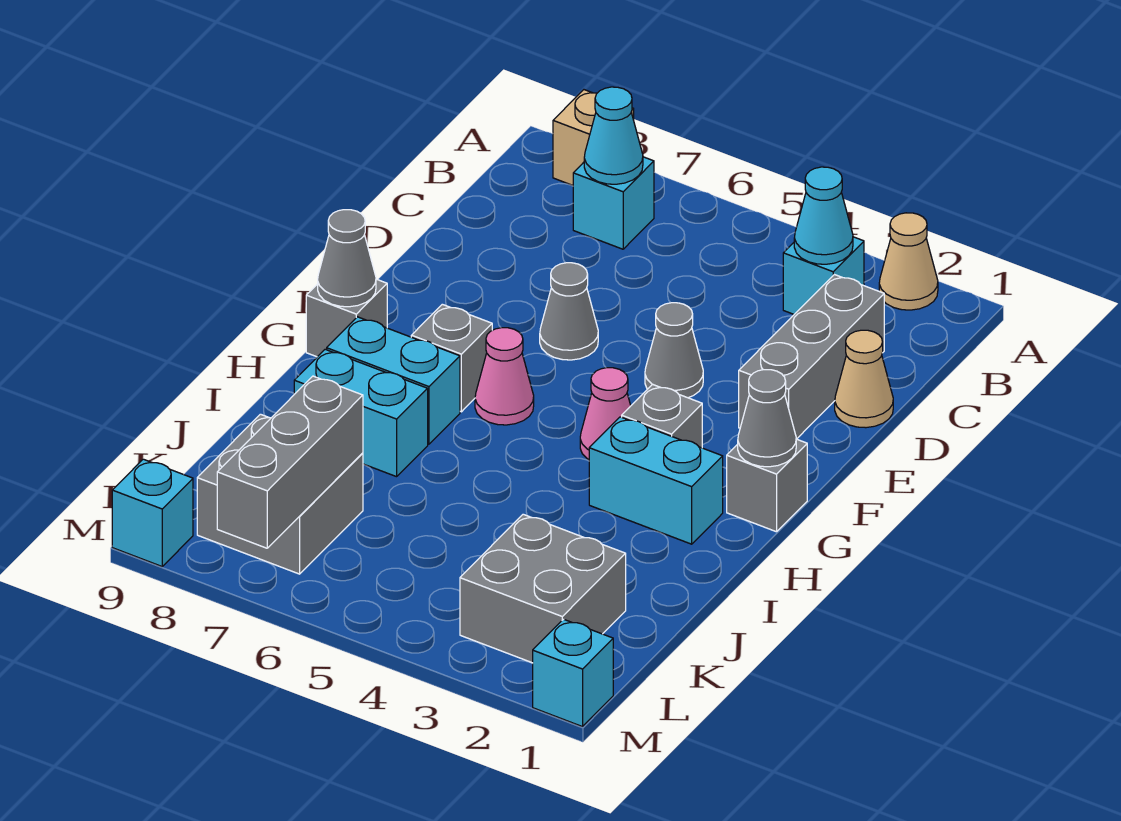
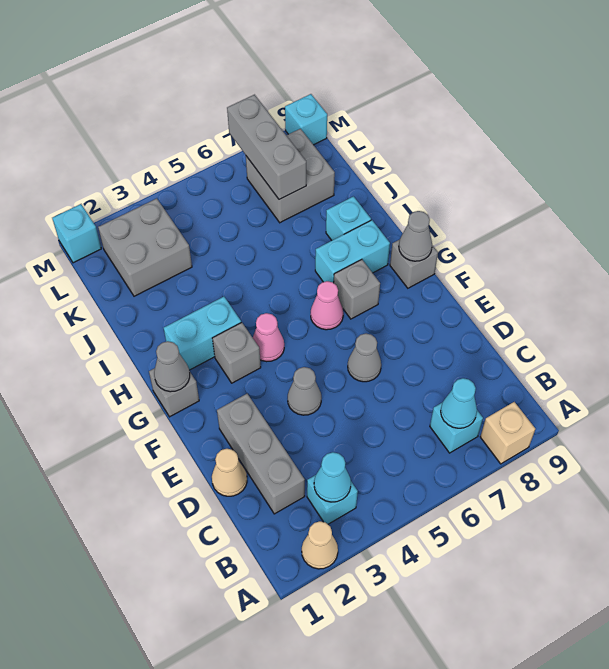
cyan 1x2 brick [294,349,428,477] -> cyan 1x1 brick [326,196,371,240]

